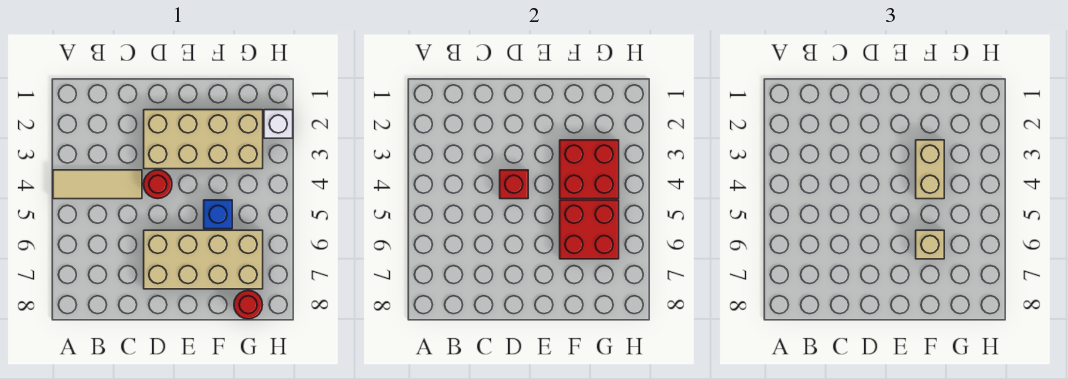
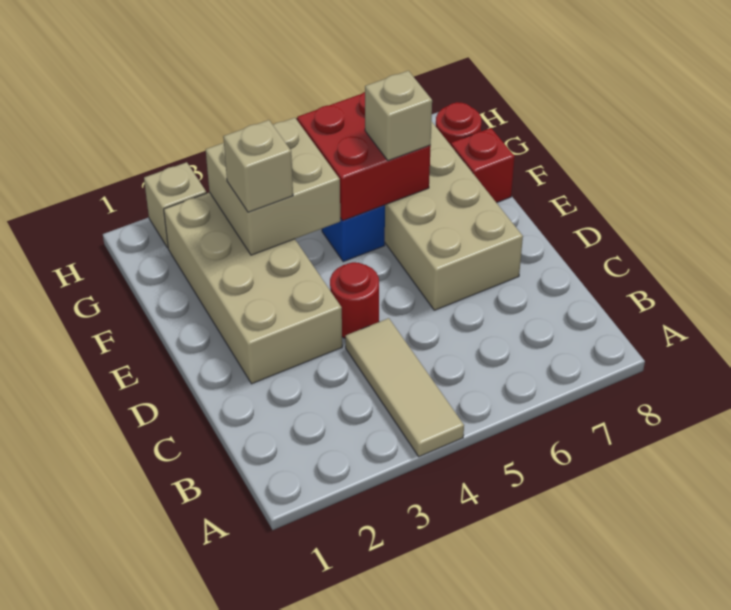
red 1x1 brick [500,170,528,199] -> red 1x1 brick moved to [451,128,515,203]
red 2x2 brick [560,140,619,199] -> tan 2x2 brick [206,118,340,255]
tan 1x2 brick [916,140,944,199] -> tan 1x1 brick [223,120,293,212]
white 1x1 brick [264,110,293,138] -> tan 1x1 brick [144,162,206,248]

